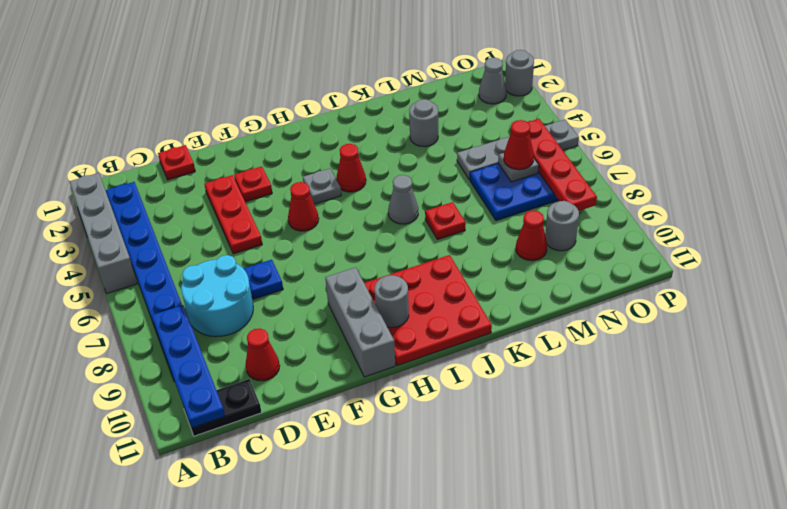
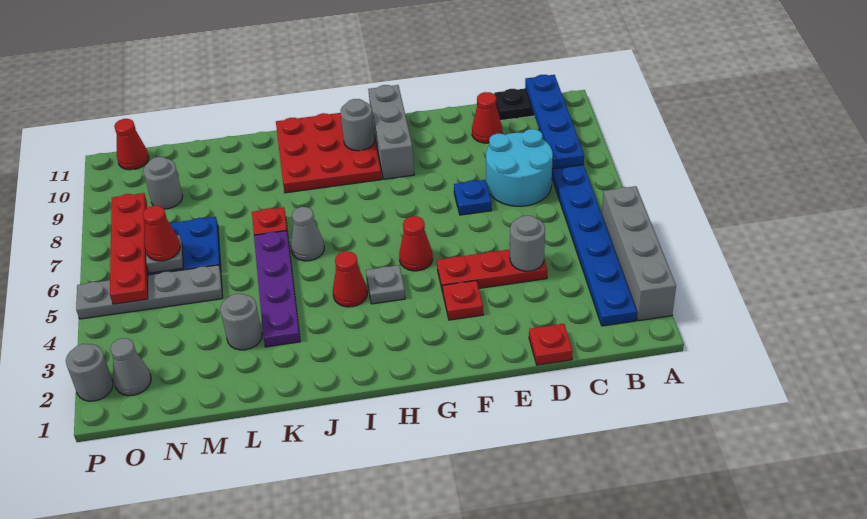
none -> grey 1x1 round brick [510,215,545,271]
red 1x3 plate [205,175,262,254] -> red 1x3 plate turned to [437,249,547,292]
none -> purple 1x4 plate [254,231,300,347]
red 1x1 cone [516,210,547,261] -> red 1x1 cone moved to [114,119,149,170]

